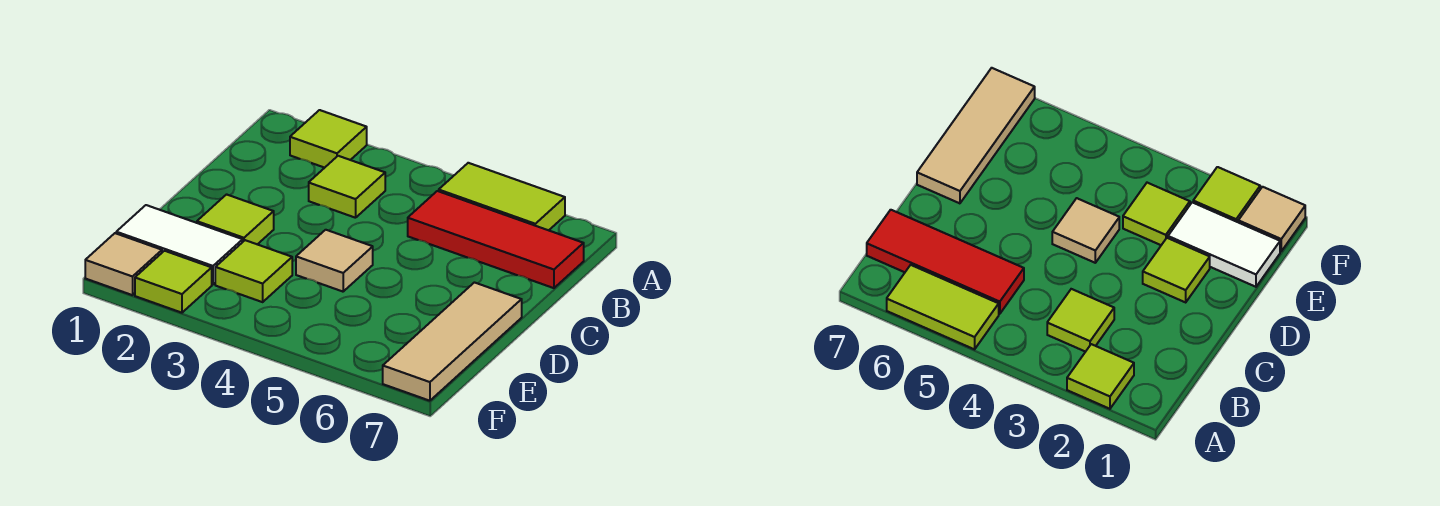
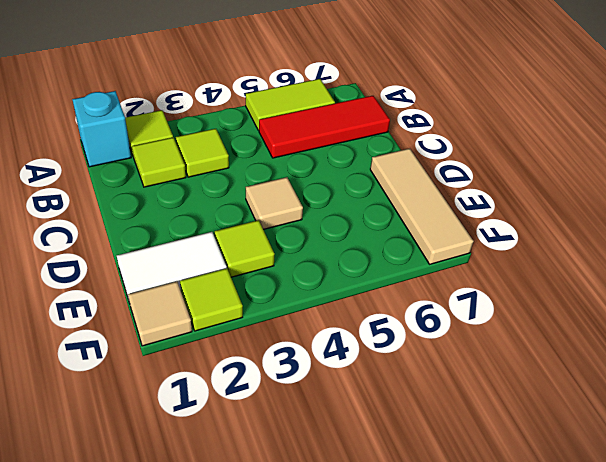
none -> cyan 1x1 brick [72,91,131,167]
lime 1x1 tile [197,194,274,244] -> lime 1x1 tile moved to [132,137,186,187]

